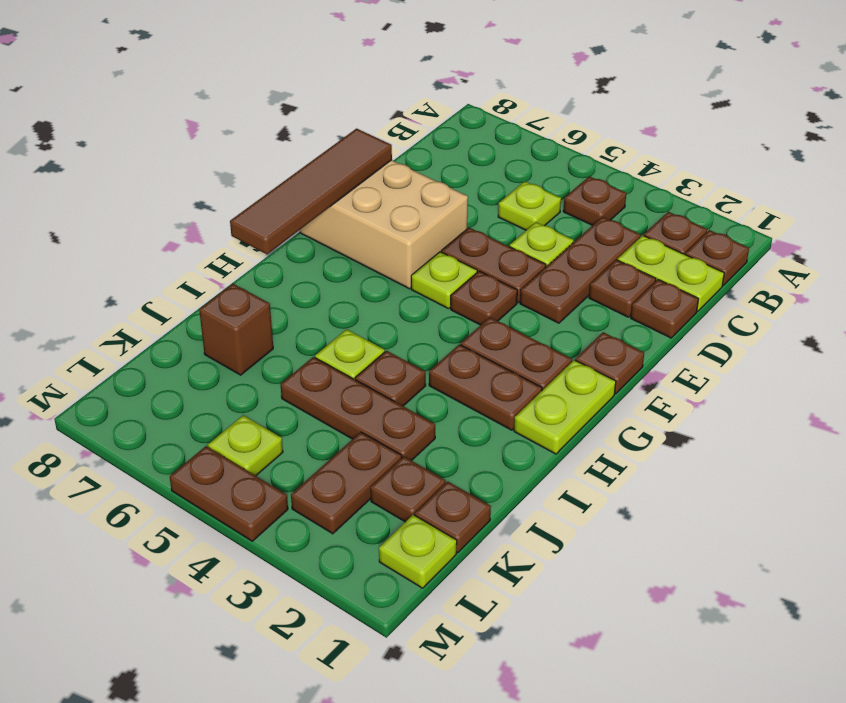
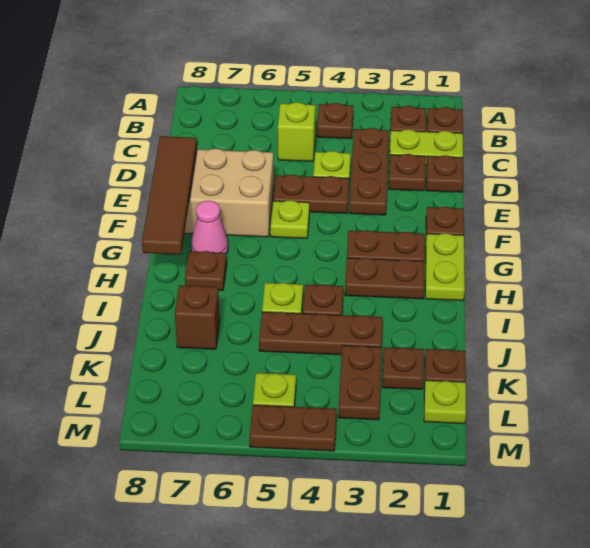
lime 1x1 plate [498,181,561,230] -> lime 1x1 brick [278,102,315,161]
brown 1x1 plate [451,271,517,325] -> brown 1x1 plate moved to [185,251,227,291]
none -> pink 1x1 cone [191,201,228,254]

